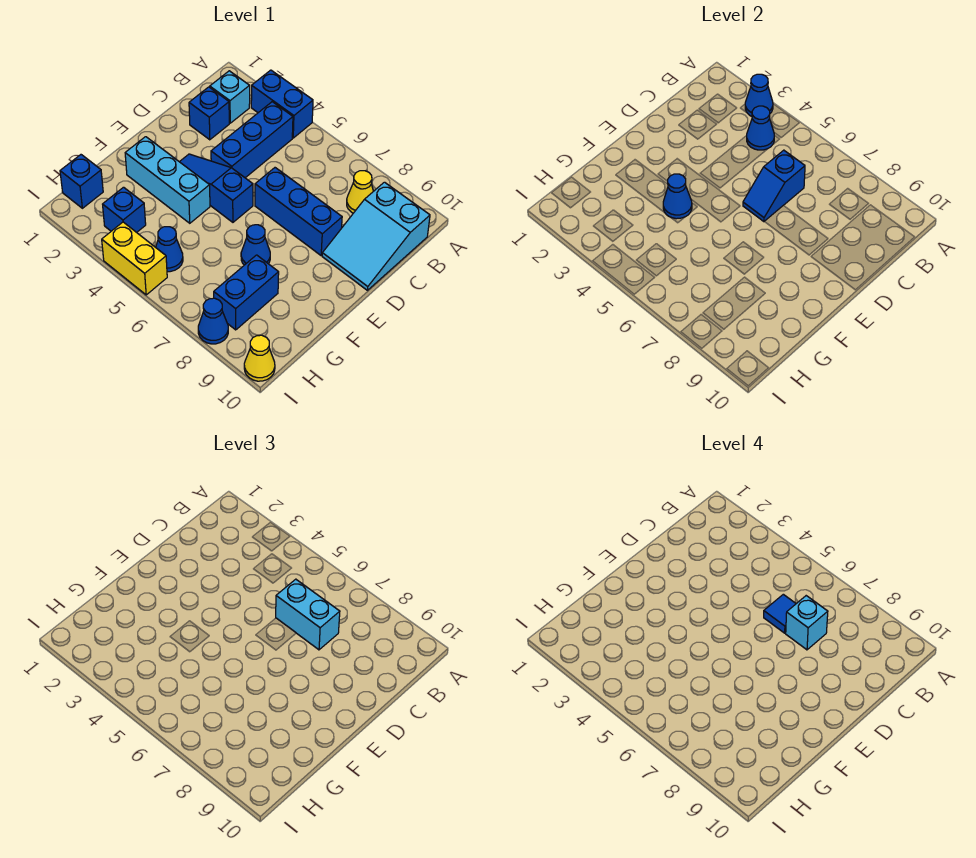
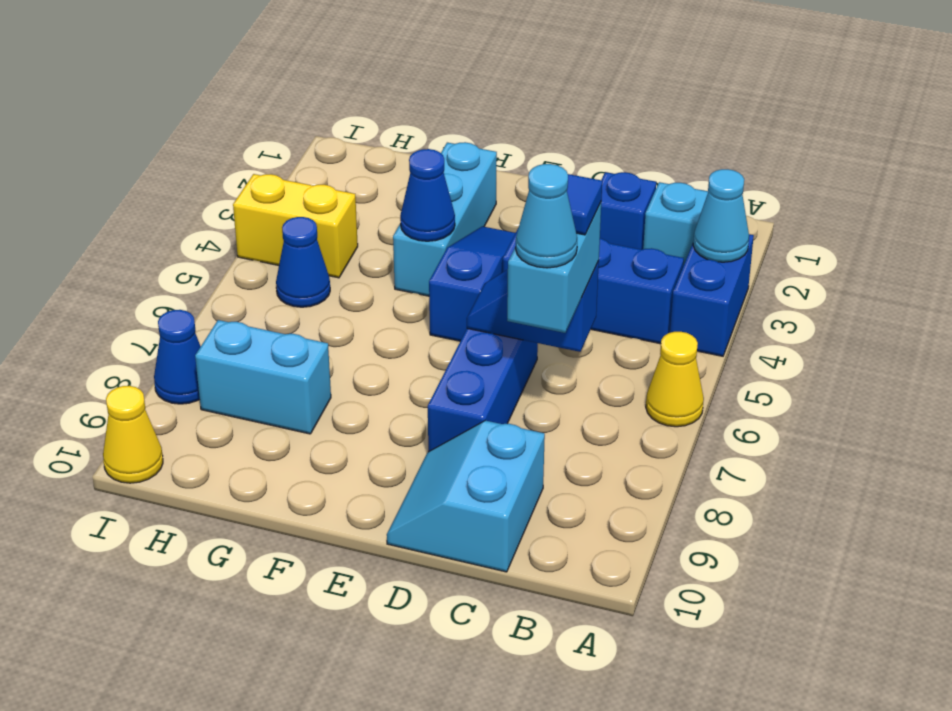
blue 1x1 cone [745,74,773,116] -> cyan 1x1 cone [693,169,749,262]
blue 1x1 cone [747,106,774,150] -> none
yellow 1x1 cone [347,171,373,213] -> yellow 1x1 cone moved to [646,332,704,427]
cyan 2x3 slope [322,182,430,290] -> cyan 2x2 slope [387,420,545,572]
cyan 1x1 brick [785,596,828,650] -> cyan 1x1 cone [516,164,577,268]
blue 1x1 cone [241,225,270,265] -> none
blue 1x2 brick [214,255,279,330] -> cyan 1x2 brick [195,320,331,434]
blue 1x1 brick [60,155,103,208] -> none
blue 1x1 brick [103,187,146,232] -> none
yellow 1x2 brick [102,222,167,295] -> yellow 1x2 brick turned to [233,174,358,278]

